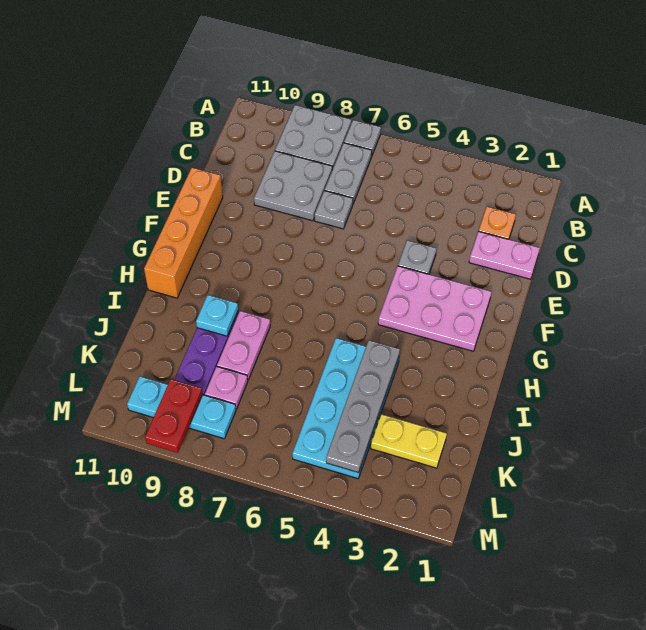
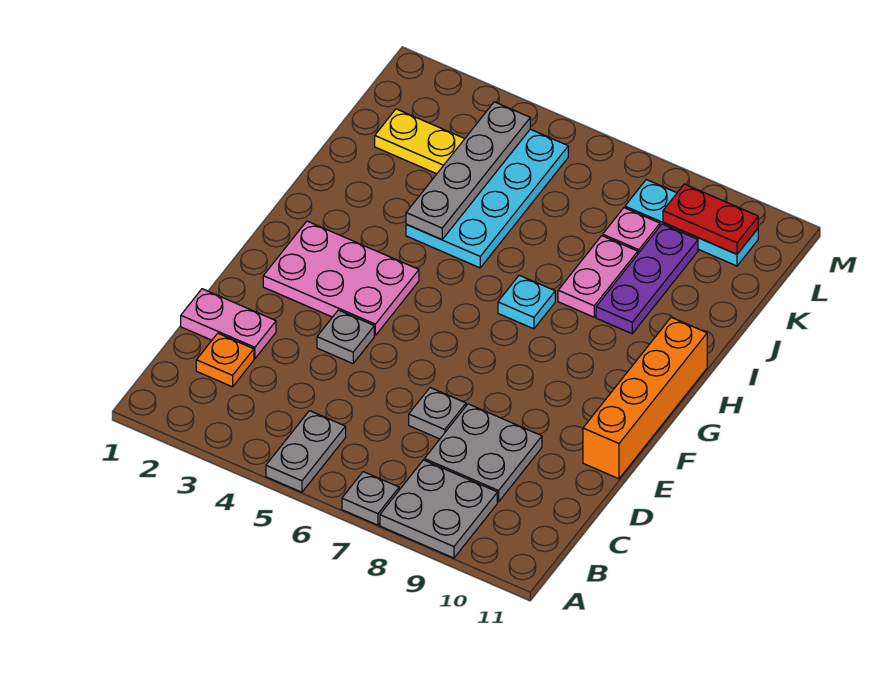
grey 1x2 plate [325,143,372,203] -> grey 1x2 plate moved to [266,411,346,492]
cyan 1x1 plate [196,295,238,336] -> cyan 1x1 plate moved to [498,275,555,329]
red 1x2 plate [145,379,203,453] -> red 1x2 plate turned to [663,184,758,254]

